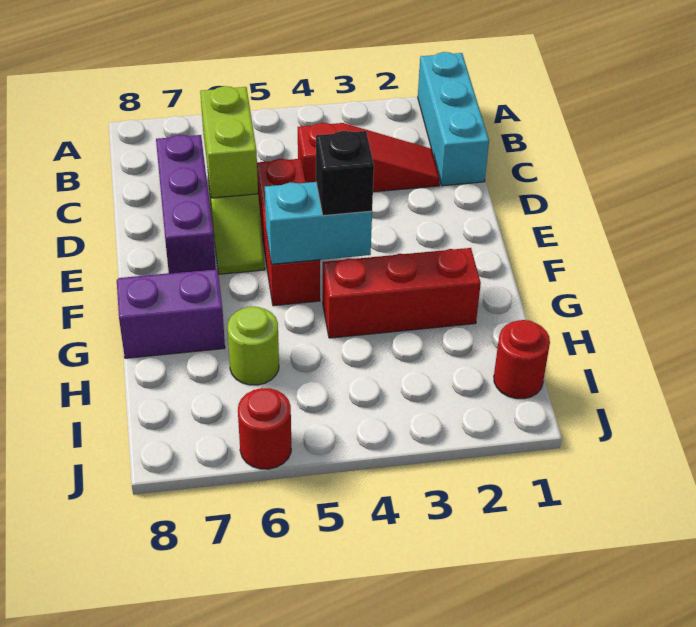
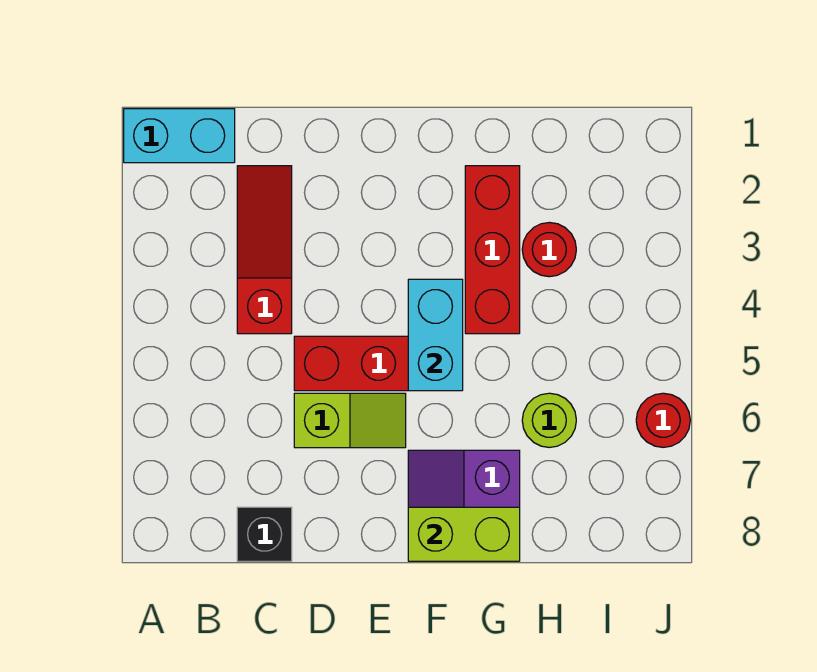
cyan 1x3 brick [418,52,489,186] -> cyan 1x2 brick [124,109,235,163]
lime 1x2 brick [200,86,258,198] -> lime 1x2 brick moved to [408,507,520,561]
purple 1x3 brick [156,135,216,273] -> none
black 1x1 brick [316,131,374,216] -> black 1x1 brick moved to [237,507,292,561]
red 1x1 round brick [494,320,550,399] -> red 1x1 round brick moved to [522,222,576,277]

